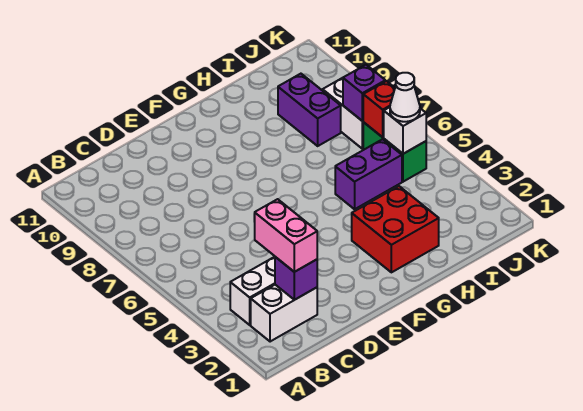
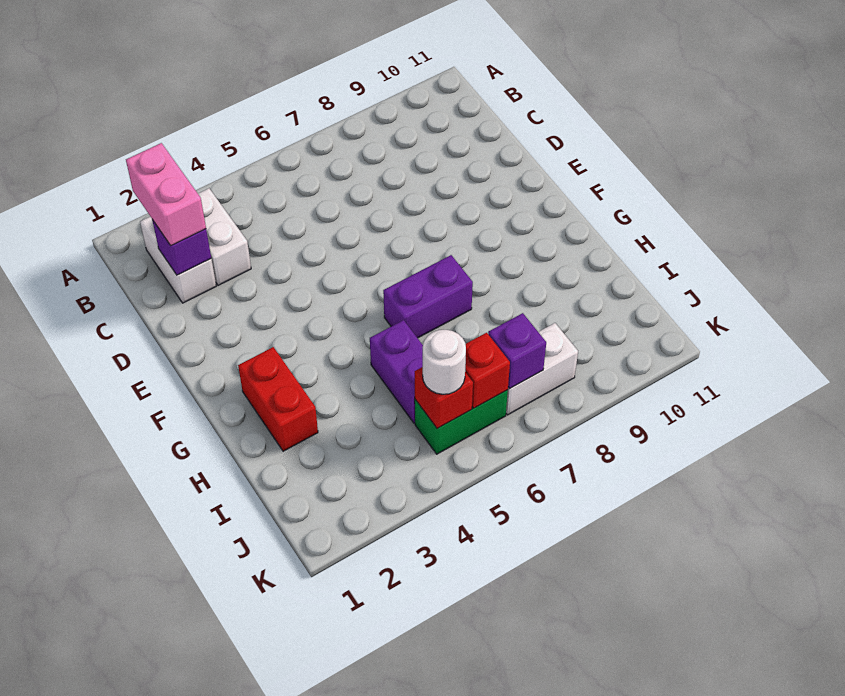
pink 1x2 brick [255,199,317,272] -> pink 1x2 brick turned to [126,143,206,246]
red 2x2 brick [352,186,439,272] -> red 1x2 brick [238,347,318,451]
purple 1x2 brick [278,74,341,146] -> purple 1x2 brick moved to [383,255,473,338]
white 1x1 brick [384,107,426,154] -> red 1x1 brick [415,367,473,428]
white 1x1 cone [390,73,420,122] -> white 1x1 round brick [423,330,466,394]

